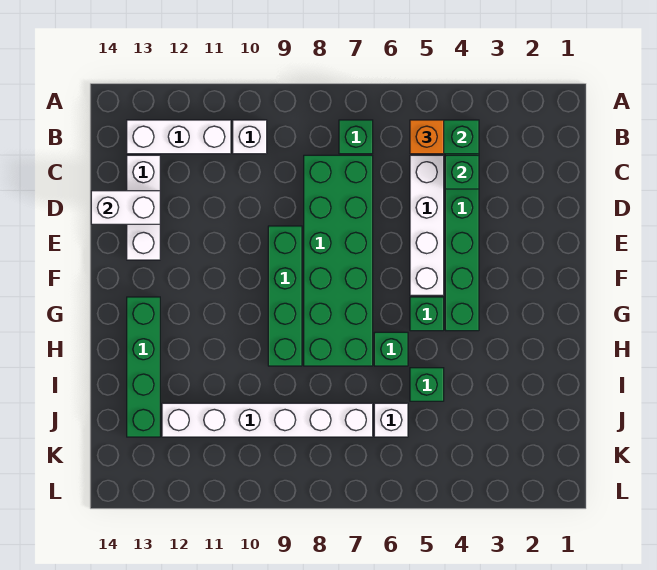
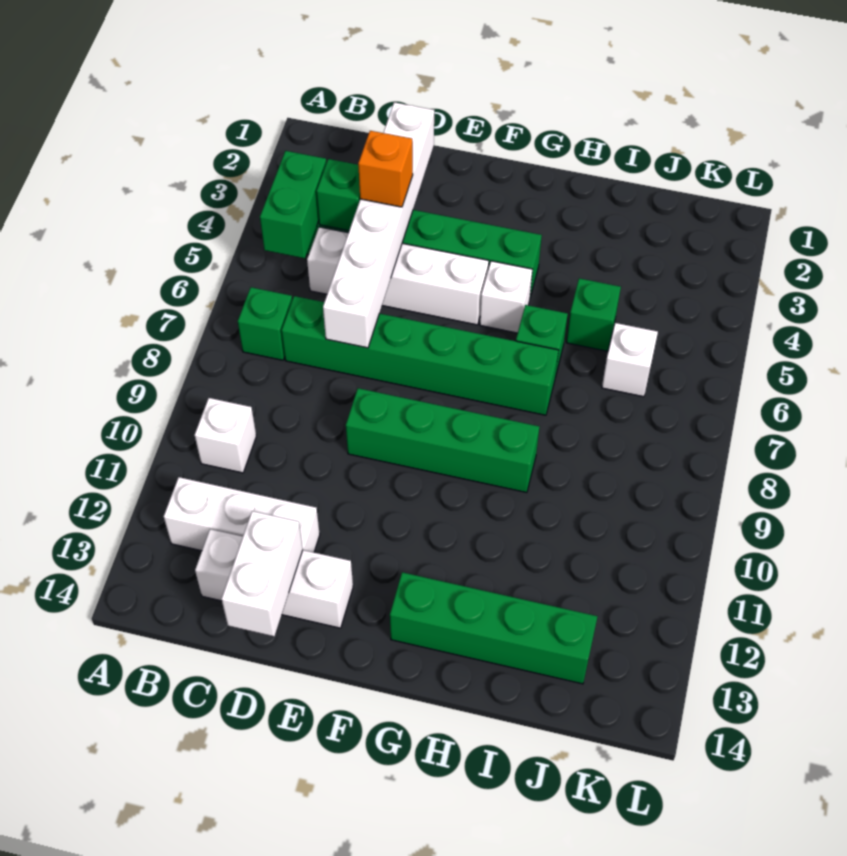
orange 1x1 brick [410,120,444,154] -> orange 1x1 brick moved to [358,131,413,207]
white 1x3 brick [127,120,231,154] -> white 1x3 brick turned to [164,477,320,552]
green 2x6 brick [304,155,373,366] -> green 1x6 brick [282,296,559,415]
green 1x1 brick [410,297,444,331] -> white 1x1 brick [480,261,533,333]
white 1x6 brick [162,403,373,437] -> white 1x6 brick moved to [323,102,434,348]

